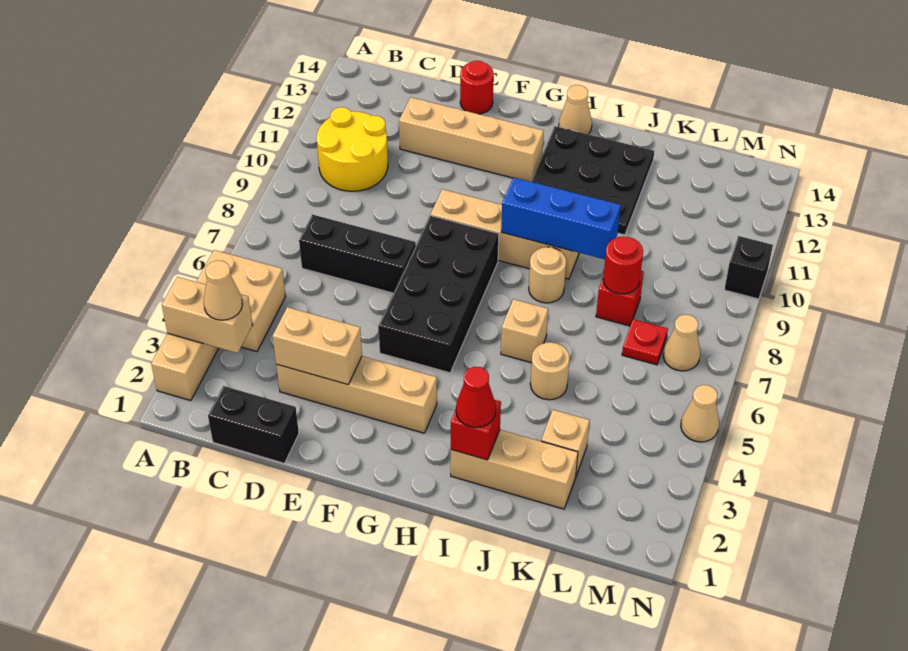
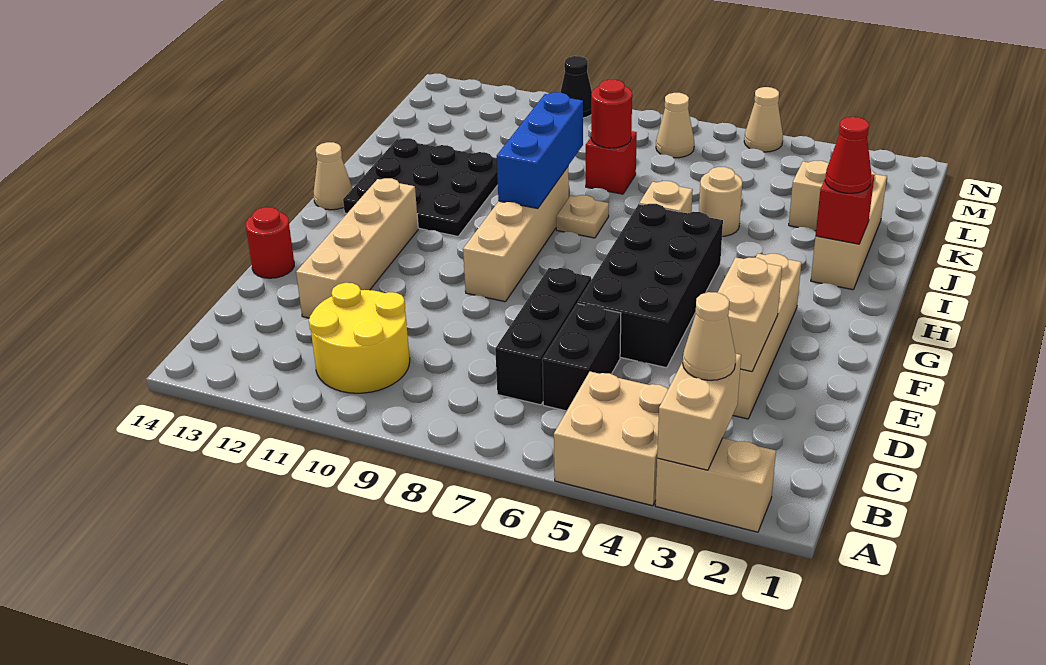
black 1x2 brick [208,386,299,463] -> black 1x2 brick moved to [542,304,621,411]
black 2x4 brick [378,216,499,373] -> black 2x4 brick turned to [578,204,723,368]
tan 1x1 round brick [529,247,566,303] -> tan 1x1 plate [556,195,609,238]
red 1x1 plate [622,319,668,365] -> none
black 1x1 brick [724,236,773,299] -> black 1x1 cone [560,56,592,118]

